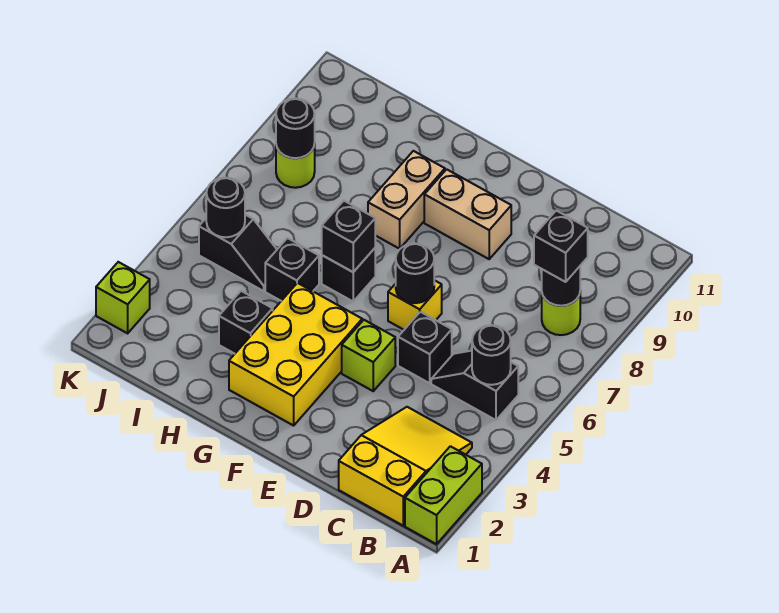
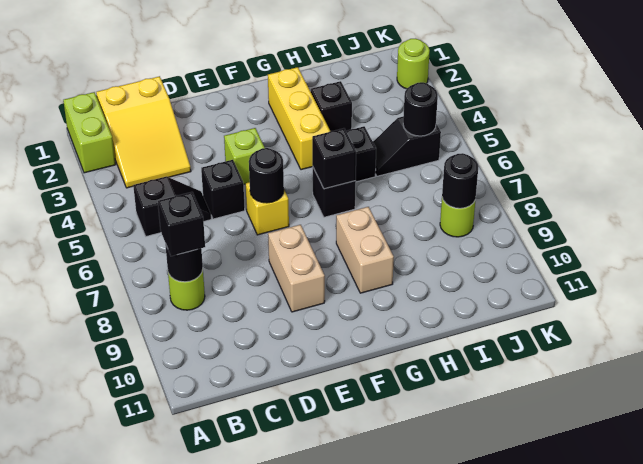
black 1x1 round brick [472,325,511,385] -> none
tan 1x2 brick [424,169,511,259] -> tan 1x2 brick turned to [268,225,325,312]
yellow 2x3 brick [229,283,362,426] -> yellow 1x3 brick [268,67,330,170]
lime 1x1 brick [96,262,150,333] -> lime 1x1 round brick [397,39,430,89]

